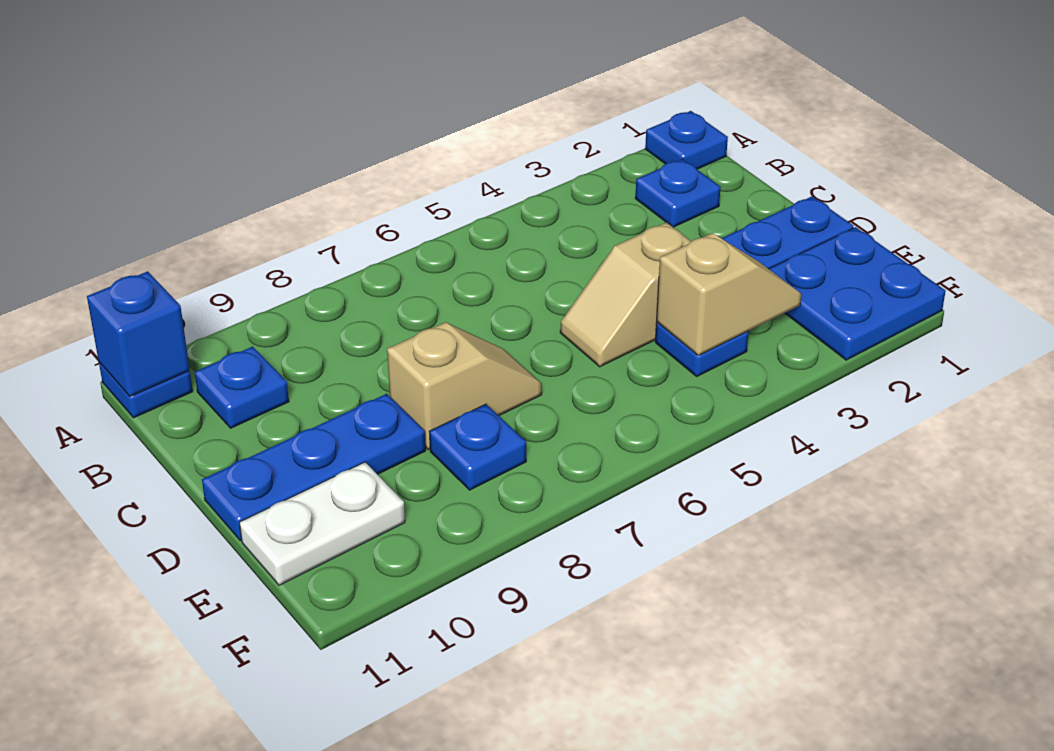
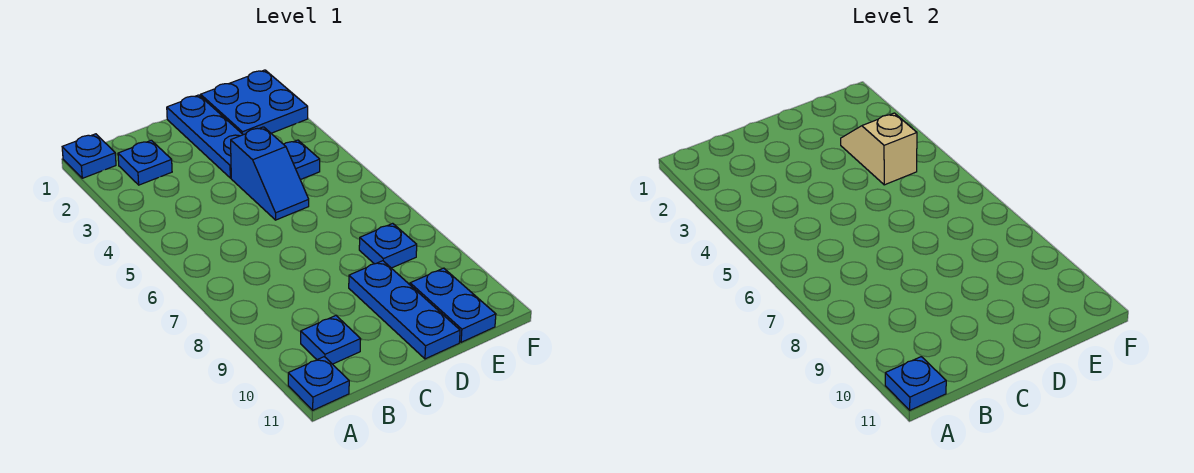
blue 1x1 brick [87,271,190,396] -> blue 1x1 plate [885,357,946,410]
tan 1x2 slope [560,222,691,367] -> blue 1x2 slope [231,127,309,220]
tan 1x2 slope [387,322,542,450] -> none
white 1x2 plate [239,462,405,585] -> blue 1x2 plate [410,268,496,342]

